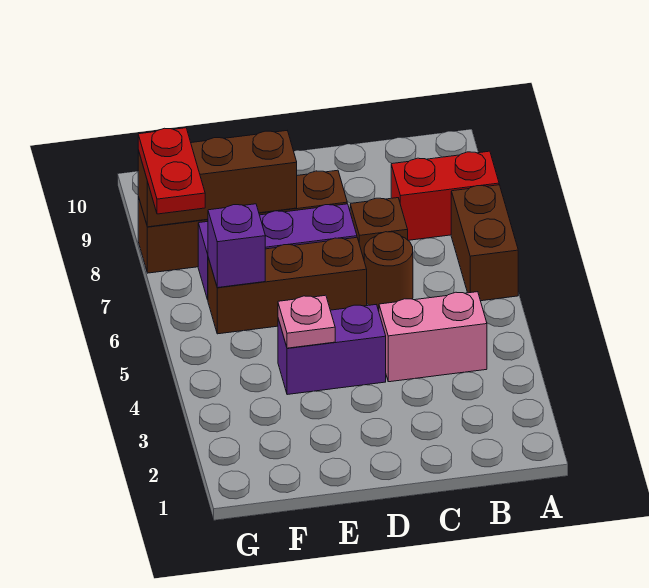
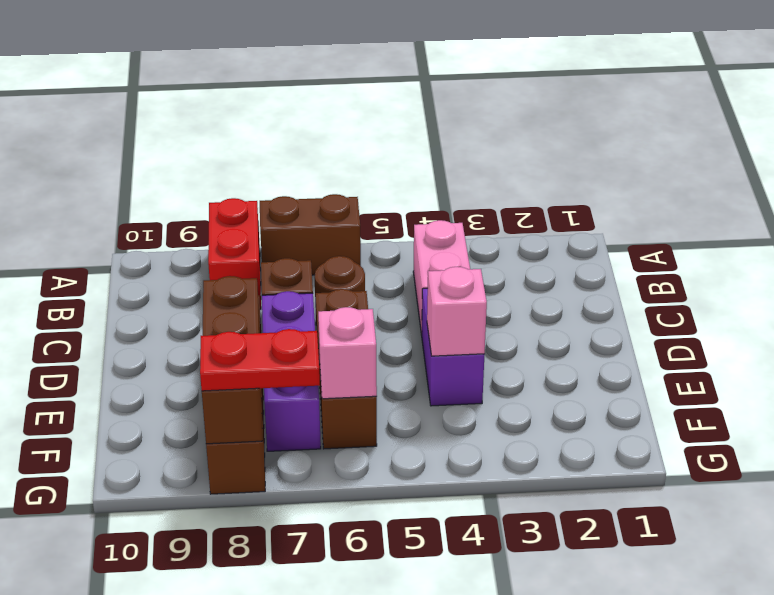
pink 1x1 plate [278,295,335,348] -> pink 1x1 brick [427,267,487,356]
purple 1x1 brick [208,204,265,288] -> pink 1x1 brick [318,307,377,399]

